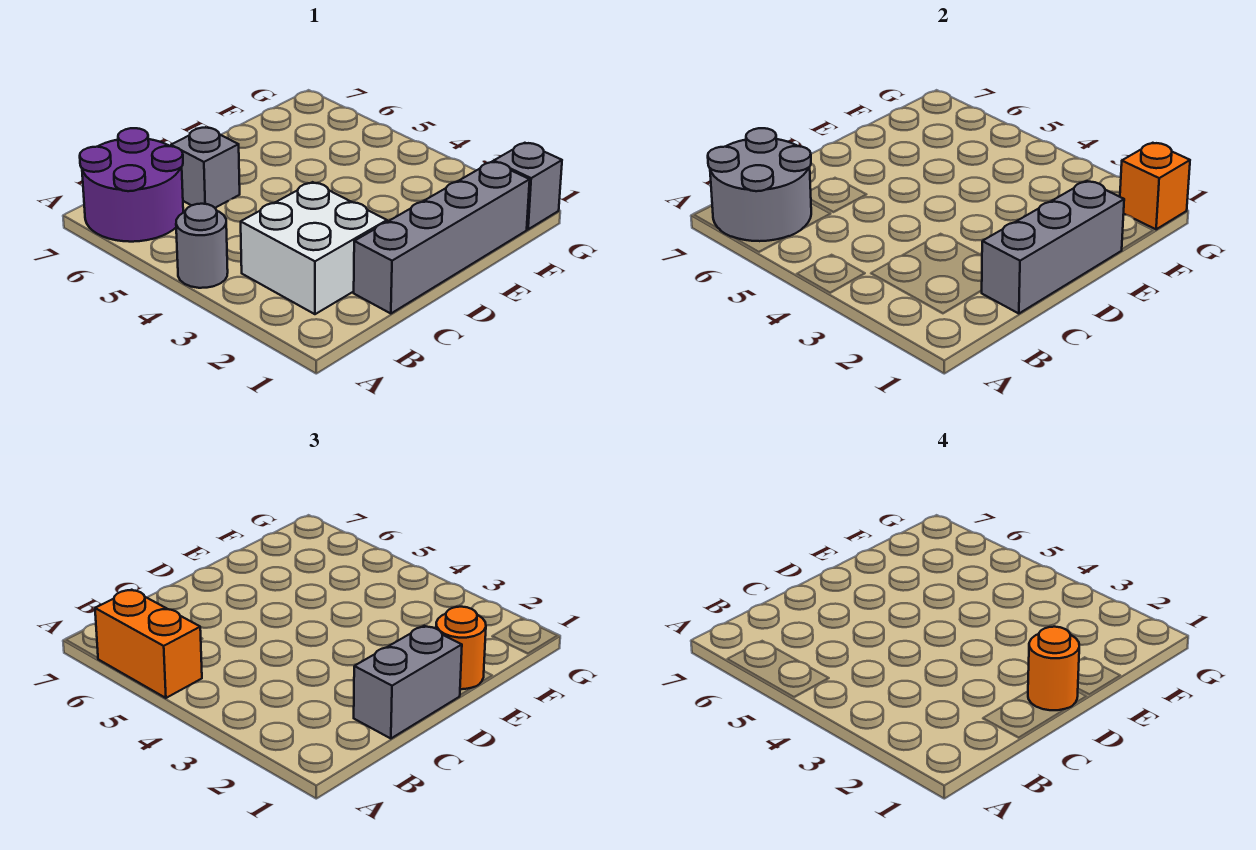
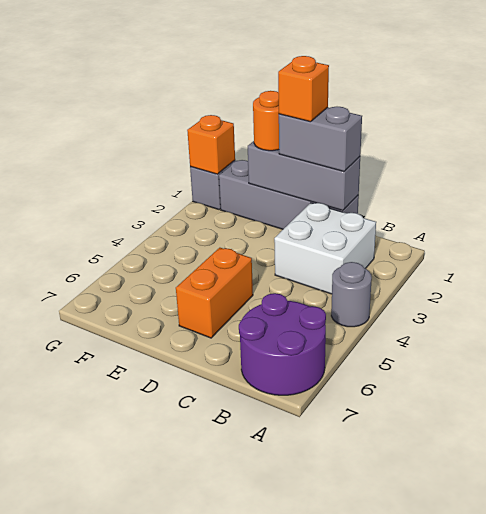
orange 1x2 brick [95,590,202,698] -> orange 1x2 brick moved to [176,248,253,338]
grey 2x2 round brick [708,128,811,241] -> none
grey 1x1 brick [171,127,240,208] -> none
orange 1x1 round brick [1028,627,1079,710] -> orange 1x1 brick [278,56,329,122]

